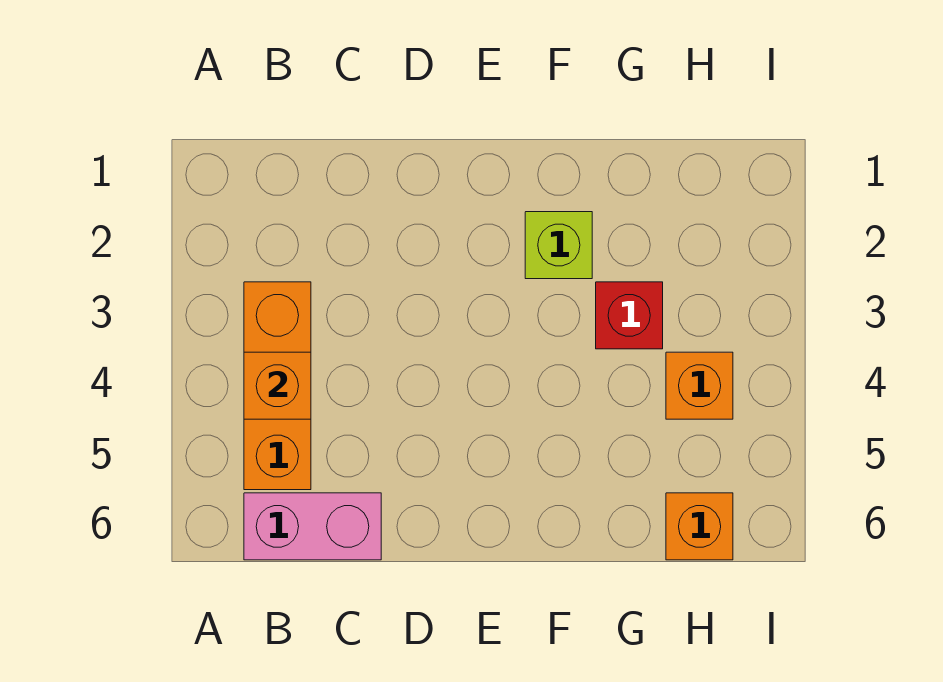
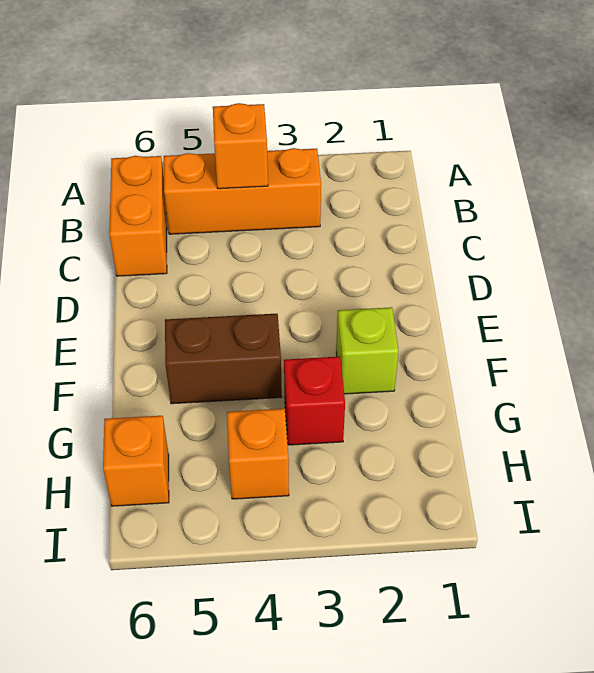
pink 1x2 brick [244,493,381,560] -> orange 1x2 brick [109,156,167,276]
none -> brown 1x2 brick [165,314,282,404]

